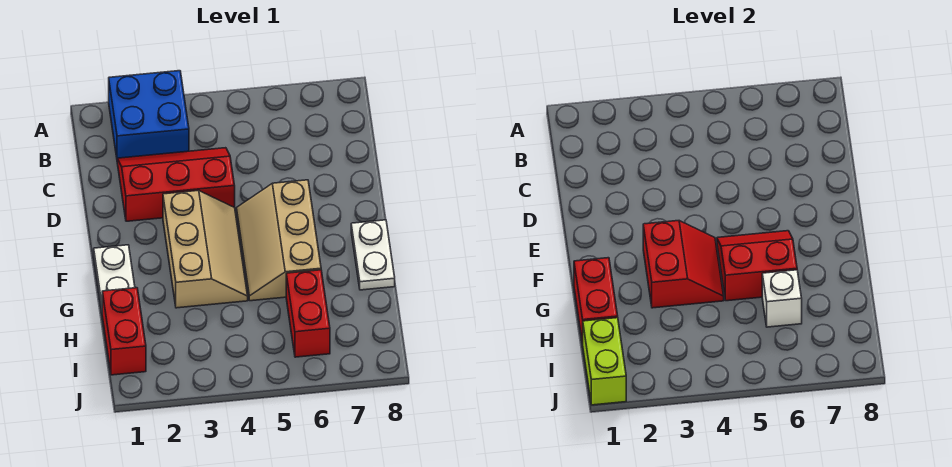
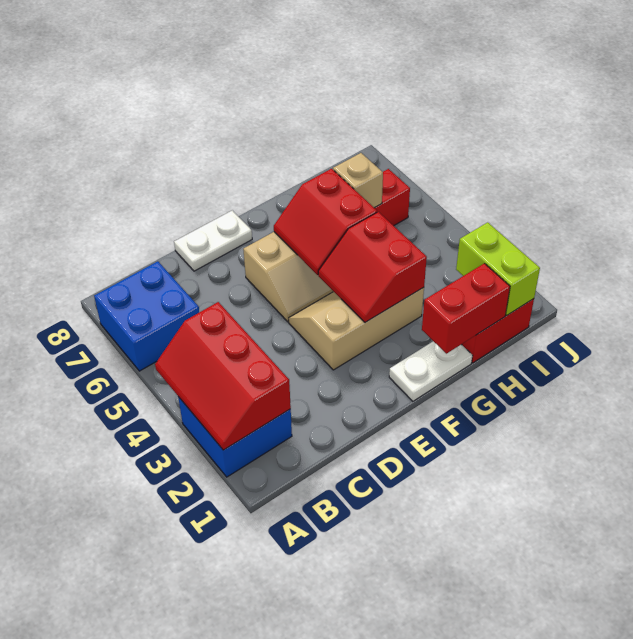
none -> blue 2x2 brick [94,261,199,371]
red 2x3 slope [117,148,235,221] -> red 2x3 slope moved to [155,302,291,450]
red 2x2 slope [643,221,724,308] -> red 2x2 slope turned to [318,212,427,322]
white 1x2 plate [351,220,395,290] -> white 1x2 plate moved to [174,210,252,271]
white 1x1 brick [762,270,802,327] -> tan 1x1 brick [333,153,383,208]
lime 1x2 brick [583,318,626,405] -> lime 1x2 brick turned to [456,222,540,316]

